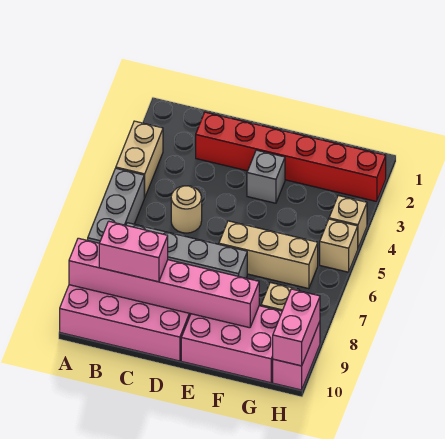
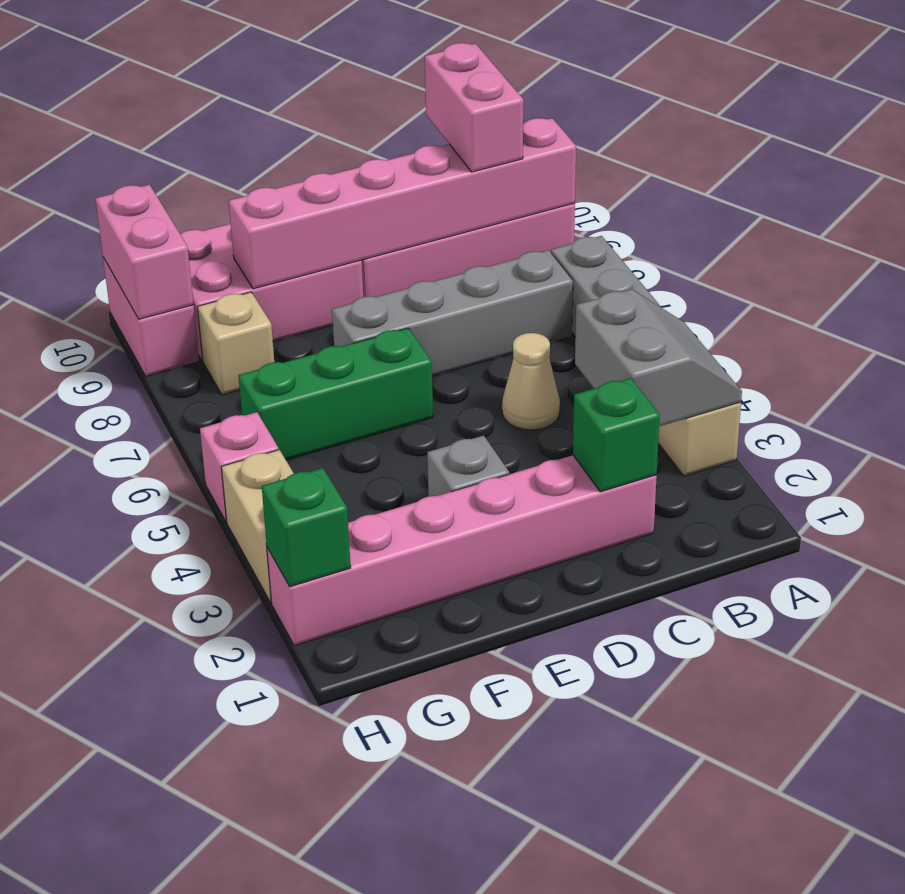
none -> grey 2x2 slope [575,289,742,426]
pink 1x2 brick [99,221,168,282] -> pink 1x2 brick turned to [425,43,523,172]
red 1x6 brick [196,112,386,202] -> pink 1x6 brick [267,455,657,646]
none -> green 1x1 brick [573,378,660,492]
tan 1x1 round brick [171,186,202,233] -> tan 1x1 cone [502,333,560,430]
tan 1x3 brick [219,221,318,289] -> green 1x3 brick [238,328,433,460]
none -> green 1x1 brick [262,468,351,587]
tan 1x1 brick [329,196,367,248] -> tan 1x2 brick [221,450,294,603]
tan 1x1 brick [320,219,358,272] -> pink 1x1 brick [200,412,279,522]

